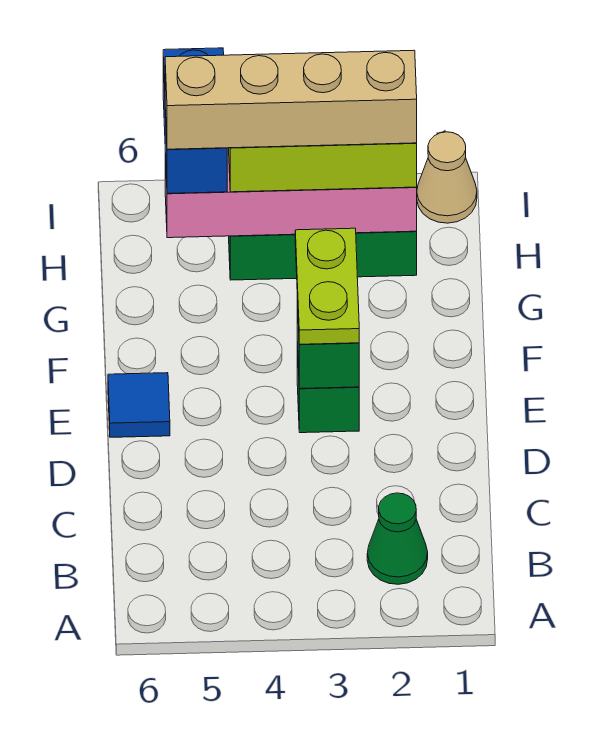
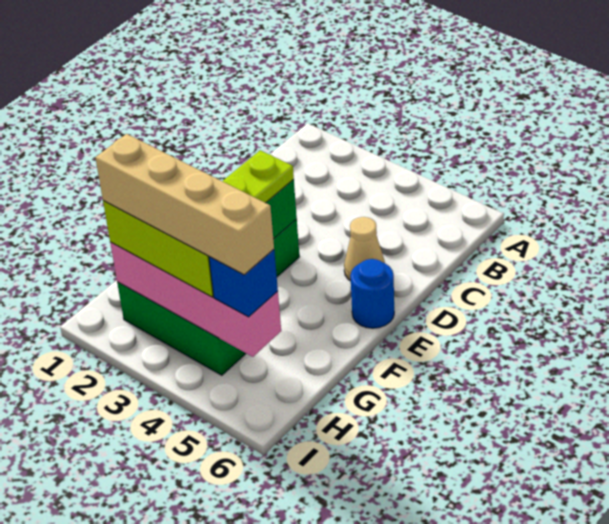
green 1x1 cone [367,493,428,584] -> none
blue 1x1 tile [108,373,170,437] -> blue 1x1 round brick [350,259,394,328]
blue 1x2 brick [163,48,227,194] -> blue 1x1 brick [209,250,278,317]
tan 1x1 cone [417,132,477,223] -> tan 1x1 cone moved to [344,217,385,281]

